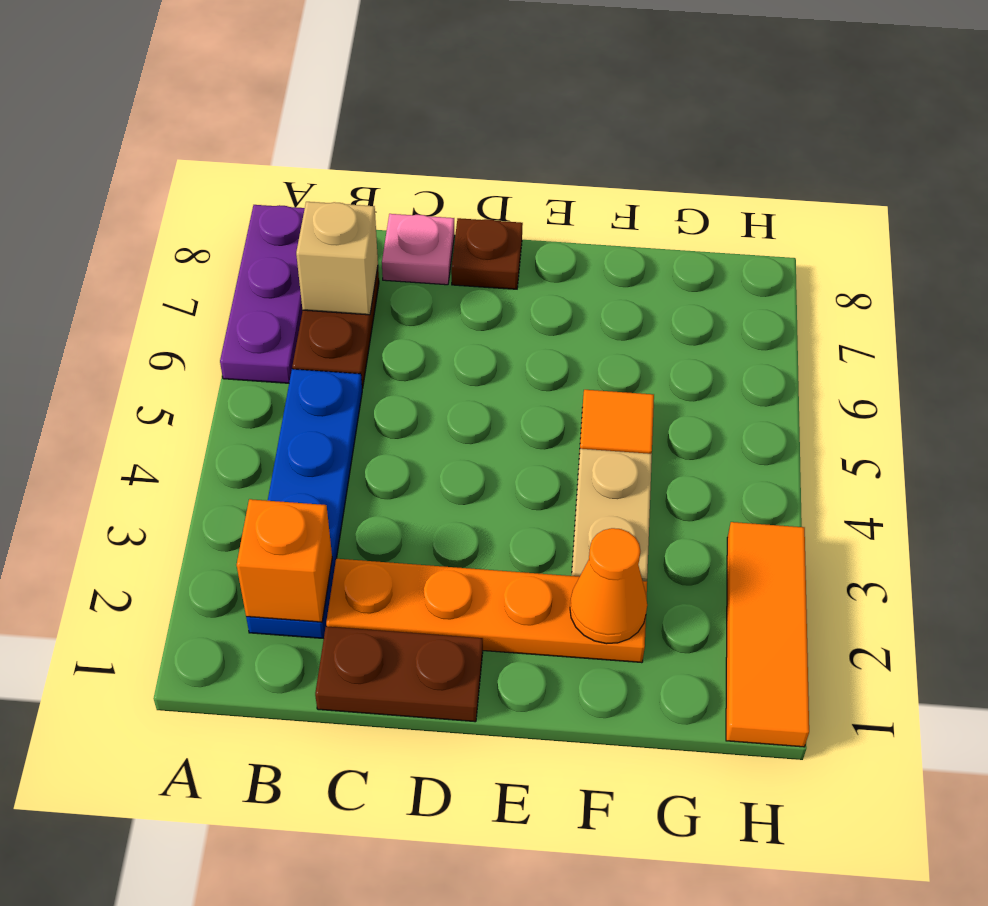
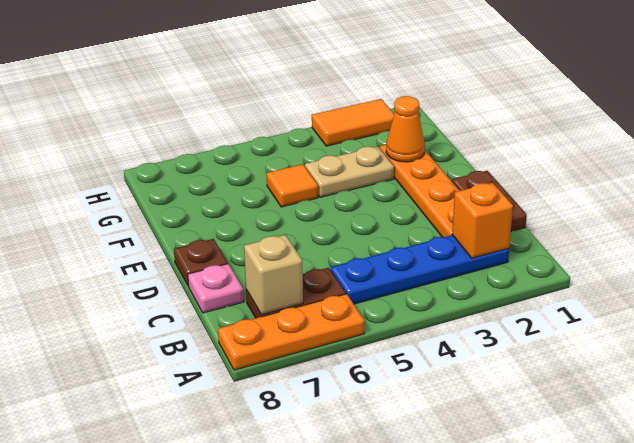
purple 1x3 plate [220,205,305,383] -> orange 1x3 plate [218,294,365,370]
orange 1x3 tile [726,522,809,747] -> orange 1x2 tile [312,99,394,146]

